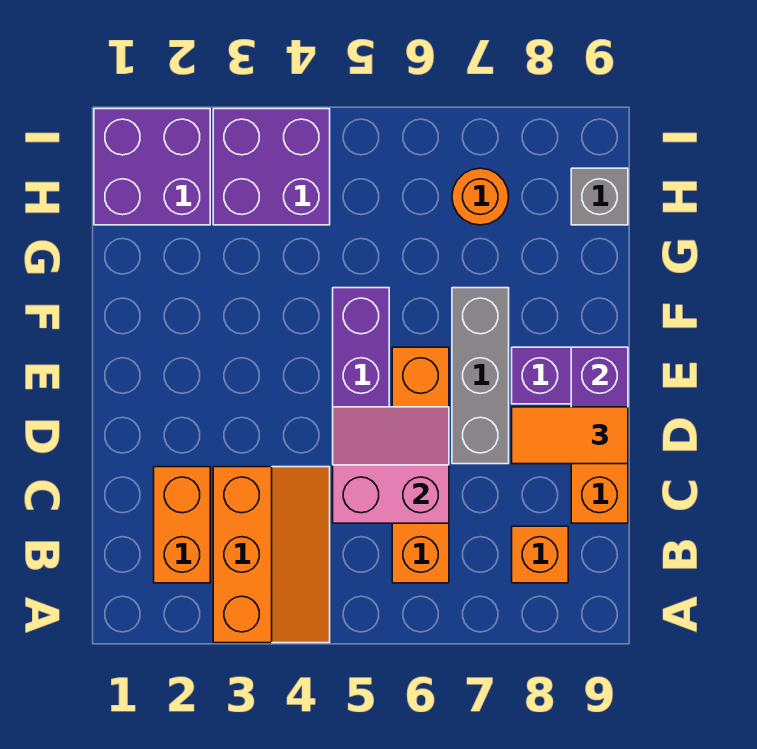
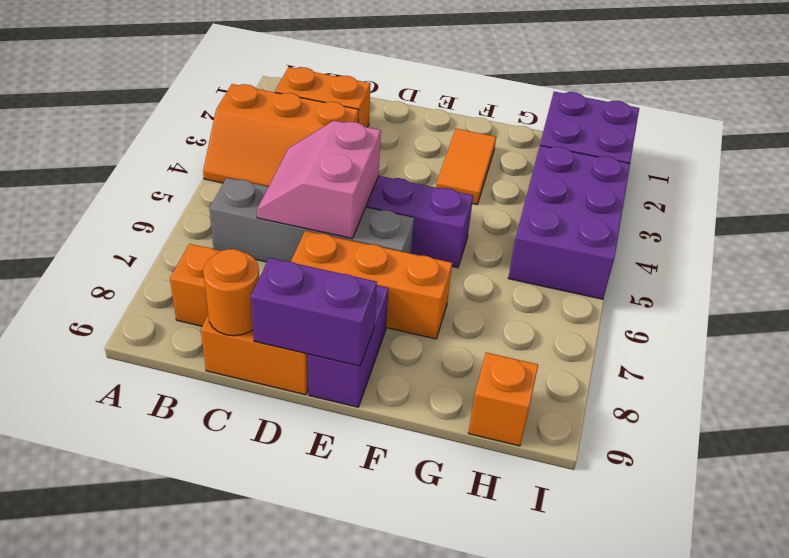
orange 1x4 brick [392,347,449,583] -> grey 1x4 brick [209,178,414,262]
pink 2x2 slope [333,407,449,523] -> pink 2x2 slope turned to [257,121,381,238]
grey 1x3 brick [452,288,509,464] -> orange 1x3 brick [291,231,452,339]
orange 1x2 tile [512,407,628,464] -> orange 1x2 tile moved to [436,129,496,205]
purple 2x2 brick [213,109,330,225] -> purple 2x3 brick [508,145,630,299]
orange 1x1 round brick [452,168,509,225] -> orange 1x1 round brick moved to [203,249,259,336]
grey 1x1 brick [571,168,628,225] -> orange 1x1 brick [468,353,538,446]

